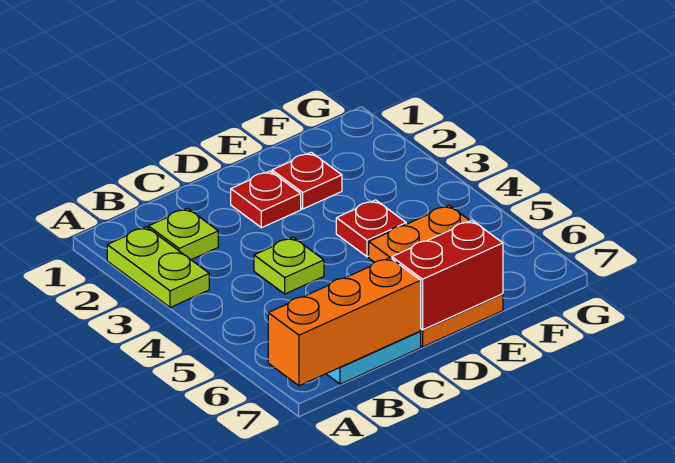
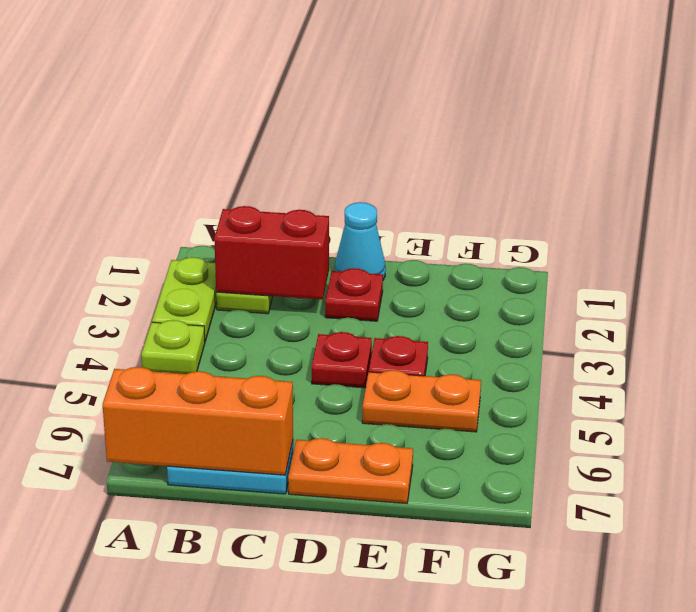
lime 1x1 plate [254,237,324,294] -> lime 1x1 plate moved to [141,320,205,374]
none -> cyan 1x1 cone [335,202,386,280]
red 1x2 brick [392,220,503,330] -> red 1x2 brick moved to [214,206,329,300]
red 1x1 plate [272,152,342,209] -> red 1x1 plate moved to [312,332,372,388]

